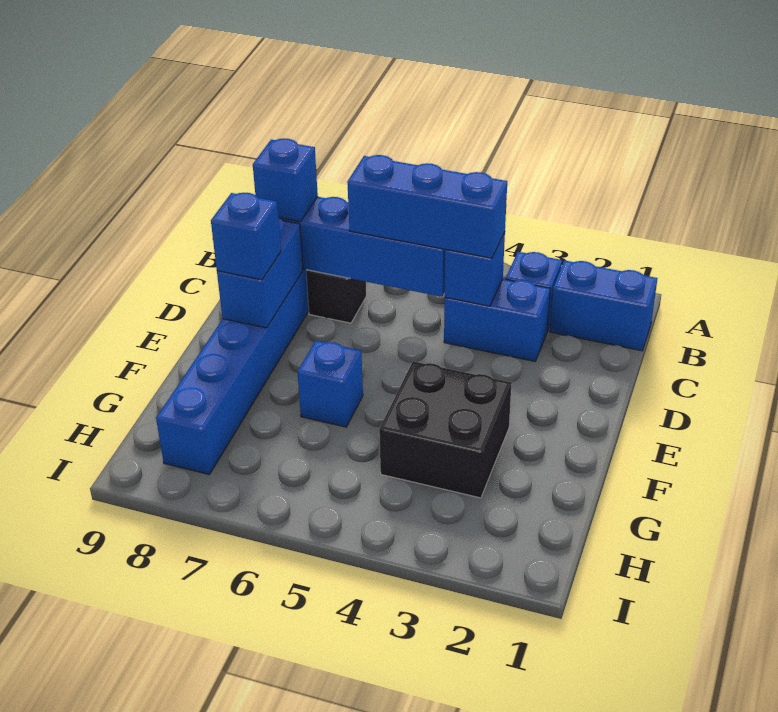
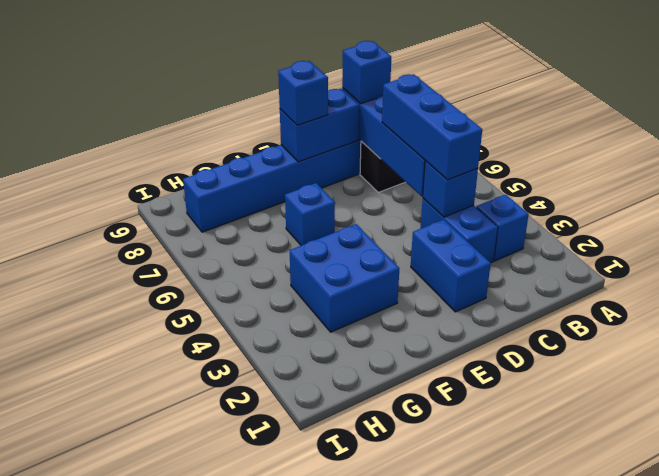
blue 1x2 brick [550,260,657,351] -> blue 1x2 brick moved to [411,220,491,312]
black 2x2 brick [379,361,512,498] -> blue 2x2 brick [290,224,399,332]

